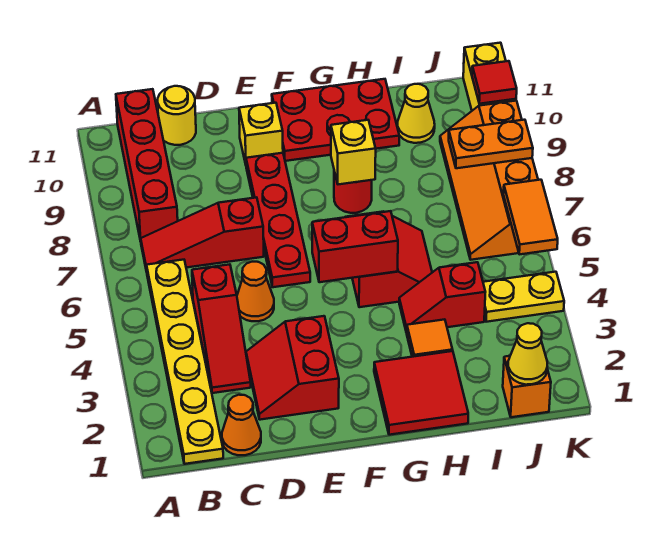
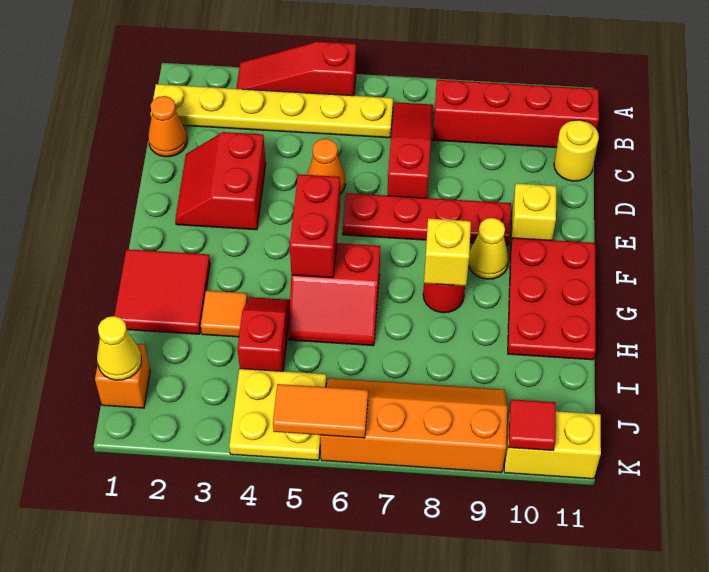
red 1x3 slope [192,264,251,393] -> red 1x3 slope moved to [236,42,356,96]
red 2x2 slope [246,316,339,420] -> red 2x2 slope turned to [175,132,266,230]
yellow 1x1 cone [397,84,435,143] -> yellow 1x1 cone moved to [468,218,509,279]
yellow 1x2 plate [483,272,564,322] -> yellow 2x2 plate [229,369,326,460]
orange 1x2 plate [449,120,533,168] -> none

